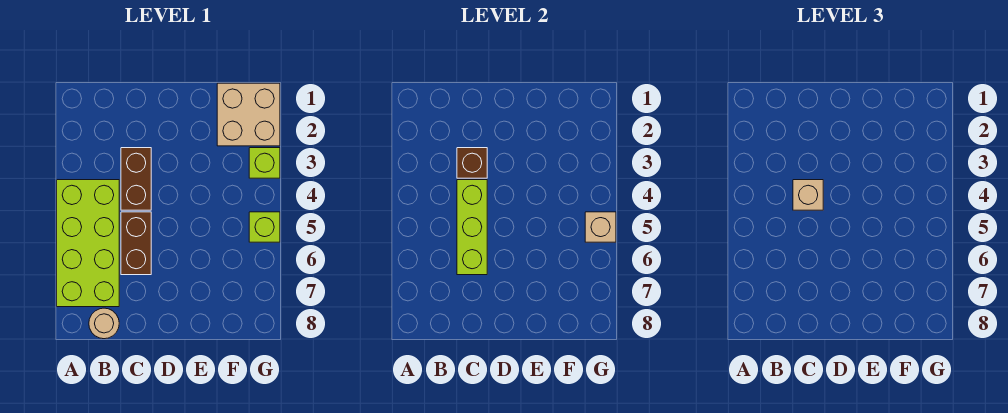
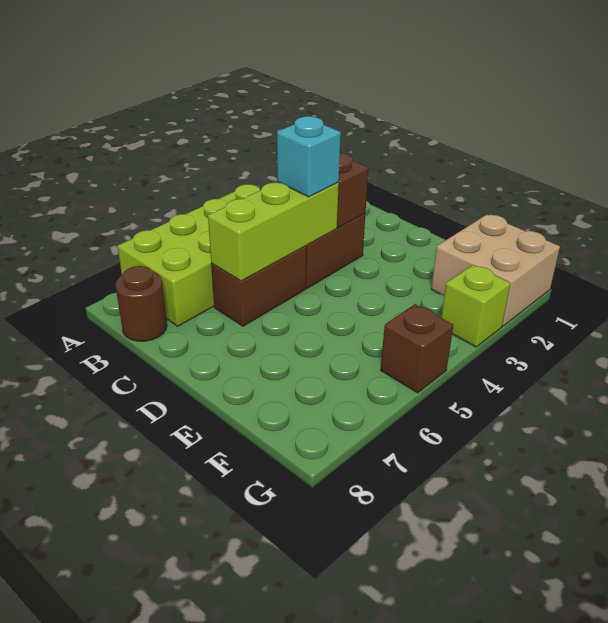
tan 1x1 round brick [89,308,119,339] -> brown 1x1 round brick [115,266,167,341]
tan 1x1 brick [793,180,823,210] -> cyan 1x1 brick [277,116,341,197]
lime 1x1 brick [249,212,280,242] -> brown 1x1 brick [381,304,453,393]
tan 1x1 brick [585,212,616,242] -> none

